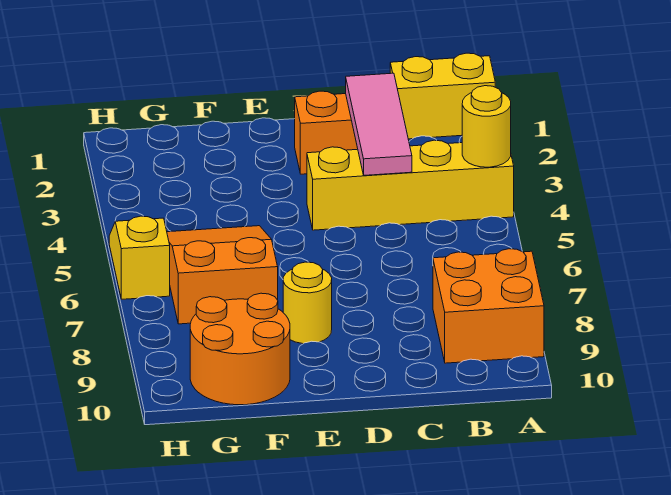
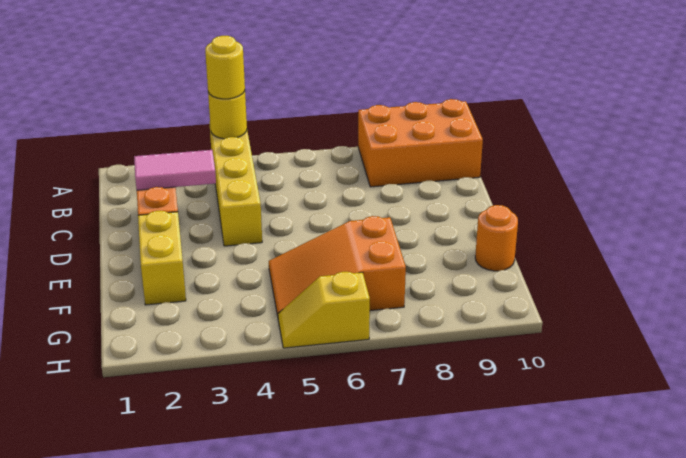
yellow 1x2 brick [390,53,495,139] -> yellow 1x2 brick moved to [138,211,186,305]
orange 2x2 brick [433,249,544,363] -> orange 2x3 brick [358,99,483,187]
pink 1x3 tile [346,73,412,175] -> pink 1x2 tile [134,150,216,190]
yellow 1x1 round brick [283,262,332,344] -> yellow 1x1 round brick moved to [205,36,245,99]
orange 2x2 round brick [190,293,290,405] -> orange 1x1 round brick [475,205,518,271]

